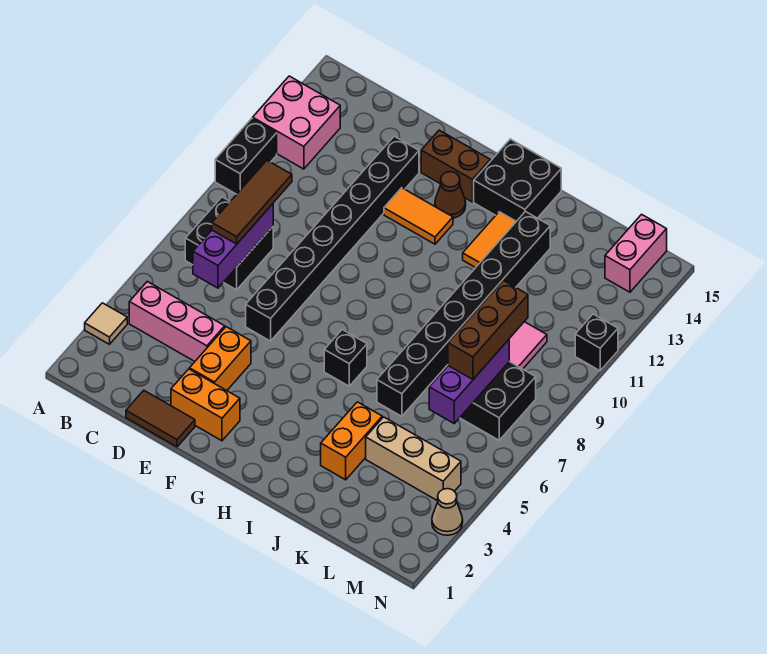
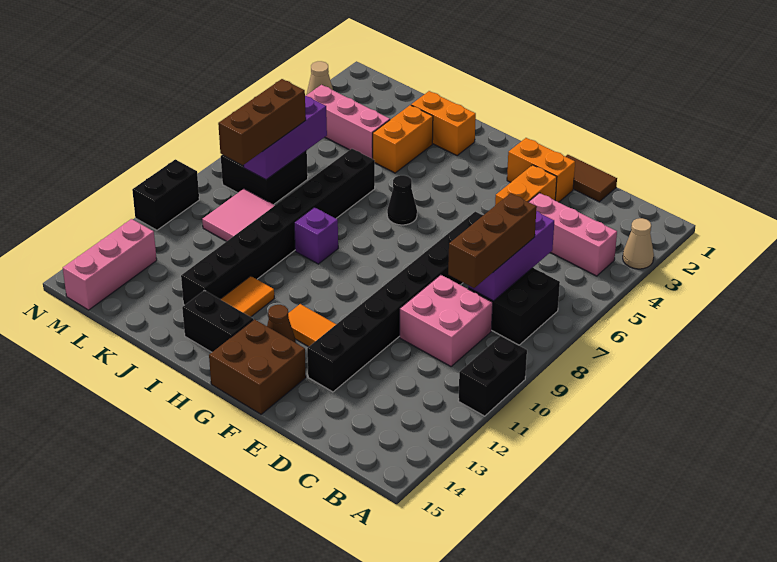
tan 1x1 tile [85,303,127,344] -> tan 1x1 cone [623,218,654,269]
pink 2x2 brick [253,76,340,169] -> pink 2x2 brick moved to [400,275,493,366]
brown 1x3 tile [212,160,292,244] -> brown 1x3 brick [448,193,537,288]
brown 1x2 brick [421,130,490,202] -> brown 2x2 brick [209,319,306,414]
black 1x1 brick [324,330,367,386] -> black 1x1 cone [387,175,417,225]
black 2x2 brick [474,139,561,221] -> black 1x2 brick [182,290,253,352]
none -> orange 1x2 brick [411,91,476,156]
none -> purple 1x1 brick [294,207,338,264]
tan 1x3 brick [366,417,461,501] -> pink 1x3 brick [306,85,390,159]
pink 1x2 brick [605,214,667,292] -> pink 1x3 brick [63,219,157,310]
black 1x1 brick [575,314,618,371] -> black 1x2 brick [132,159,199,230]

